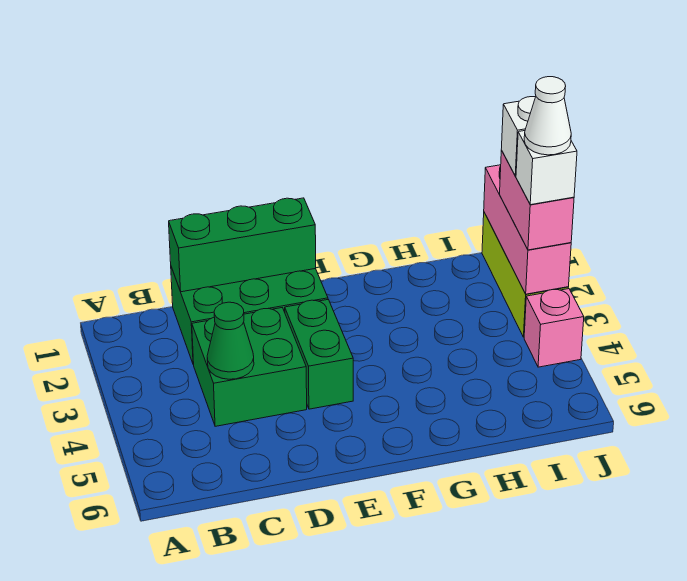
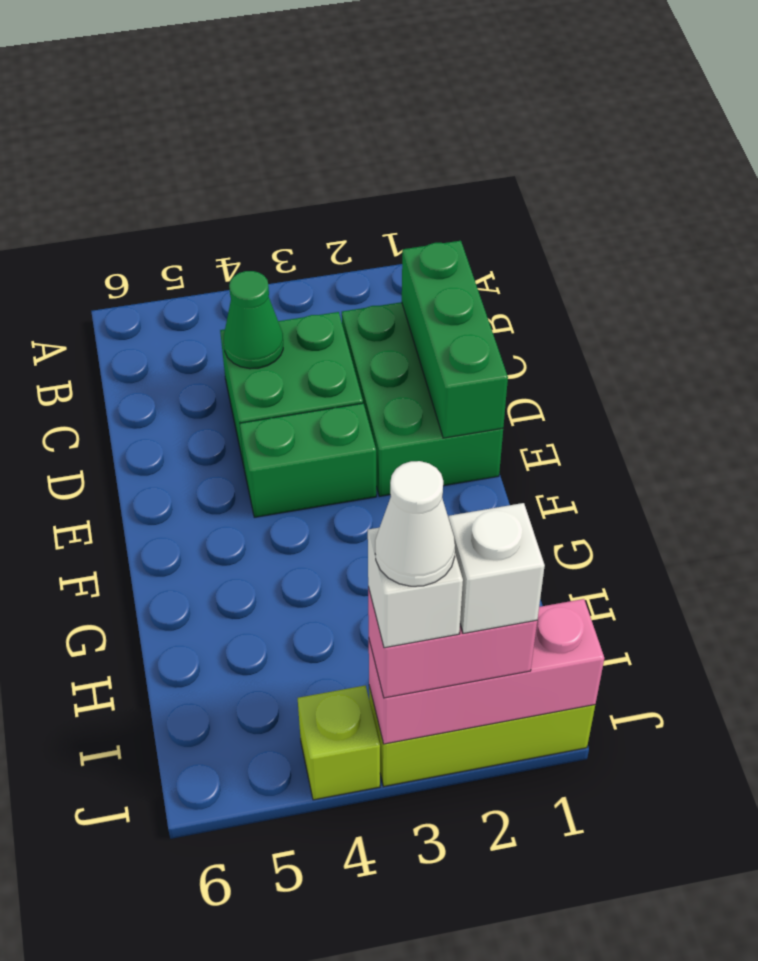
pink 1x1 brick [524,289,584,367] -> lime 1x1 brick [298,686,380,800]

